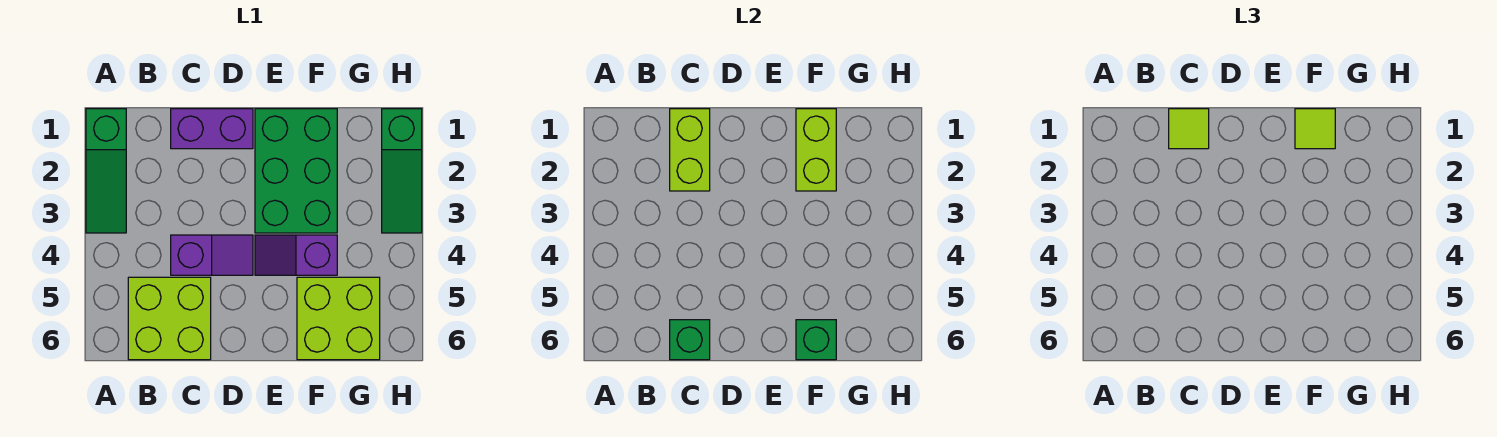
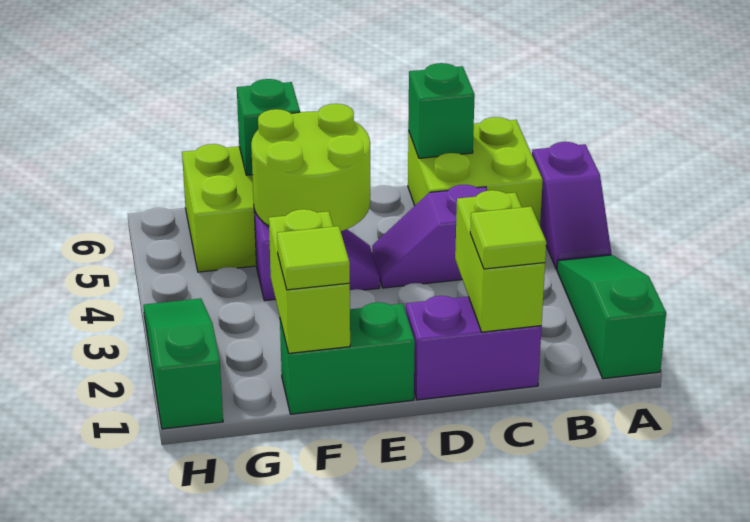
none -> purple 1x2 slope [532,142,611,270]
green 2x3 brick [255,109,337,233] -> green 1x2 brick [280,302,415,414]
none -> lime 2x2 round brick [251,104,370,231]

